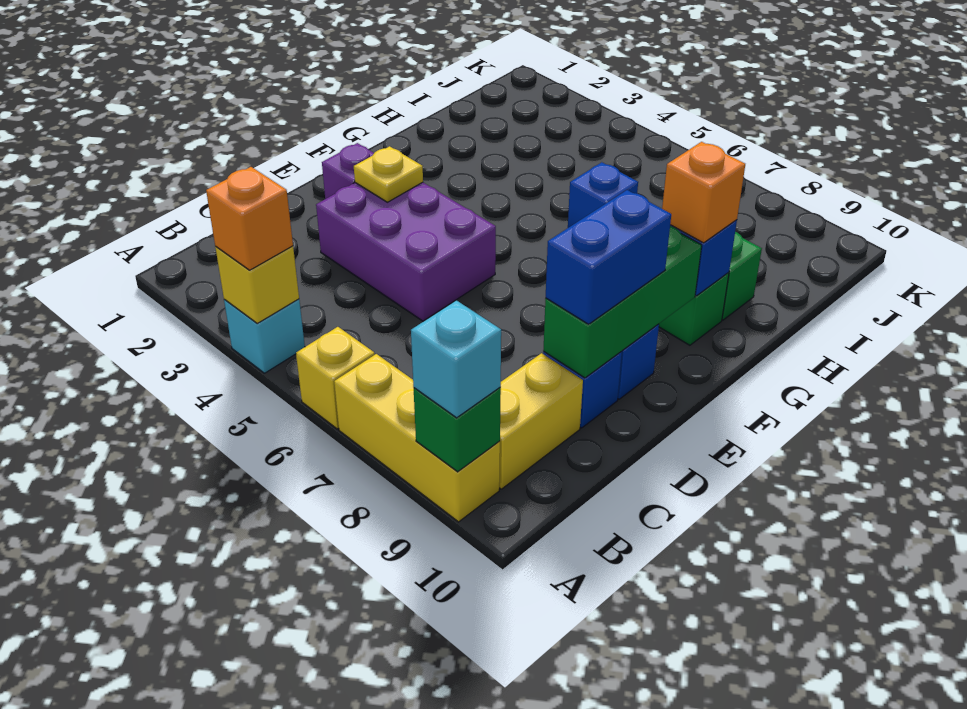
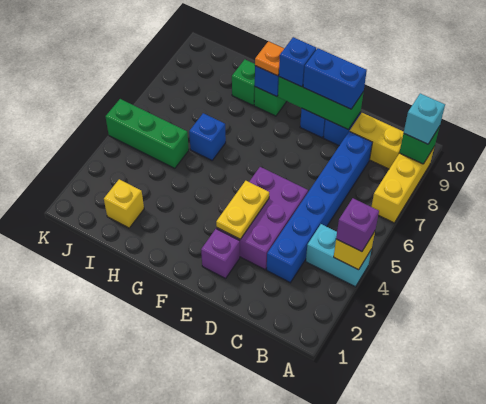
cyan 1x1 brick [224,299,305,373] -> cyan 1x2 brick [306,224,371,287]
orange 1x1 brick [206,167,293,270] -> purple 1x1 brick [336,198,379,252]
yellow 1x1 brick [296,327,375,429] -> yellow 1x1 brick moved to [104,179,144,228]
none -> blue 1x6 brick [267,131,372,283]
yellow 1x1 plate [354,146,423,202] -> yellow 1x2 plate [216,181,269,239]
none -> blue 1x1 brick [279,37,316,87]
orange 1x1 brick [662,142,745,243] -> orange 1x1 plate [255,41,284,76]
none -> green 1x3 brick [106,99,189,168]

